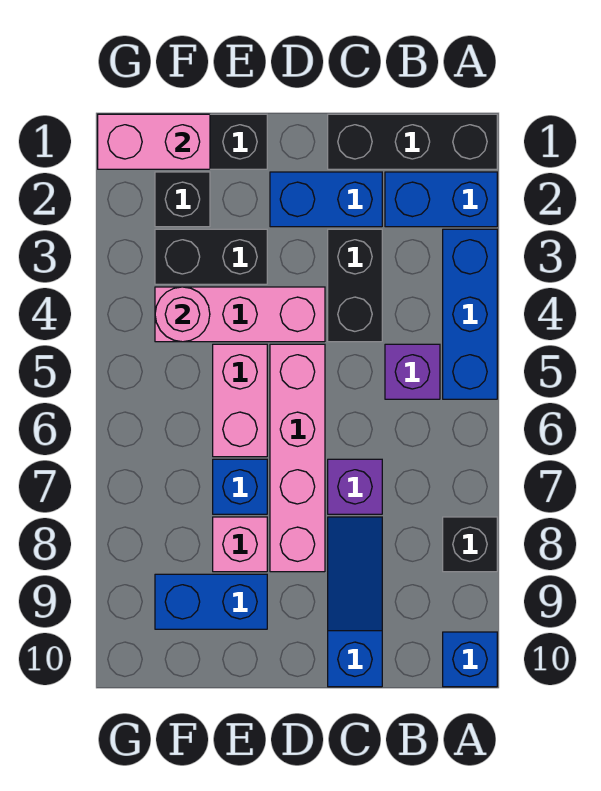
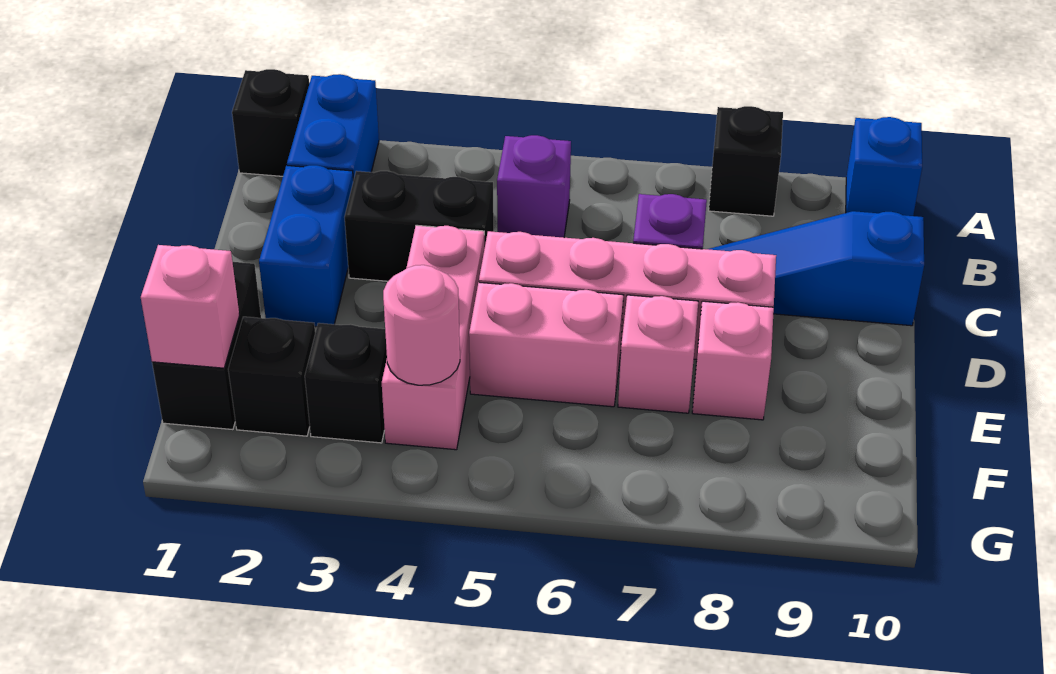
black 1x3 brick [328,114,497,169] -> black 1x1 brick [232,69,309,176]
blue 1x3 brick [443,229,497,399] -> none
black 1x2 brick [155,229,267,284] -> black 1x1 brick [305,323,387,443]
blue 1x1 brick [213,459,267,514] -> pink 1x1 brick [618,295,698,413]
blue 1x2 brick [155,574,267,629] -> none
pink 1x2 brick [98,114,210,169] -> pink 1x1 brick [141,245,239,368]

